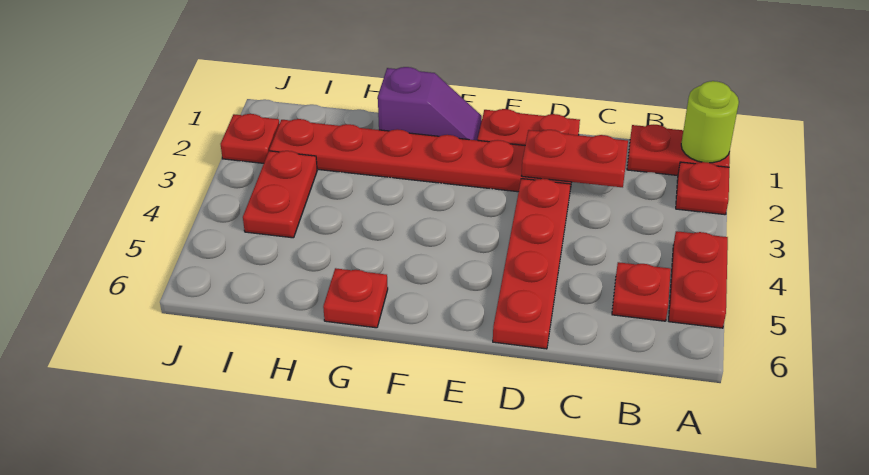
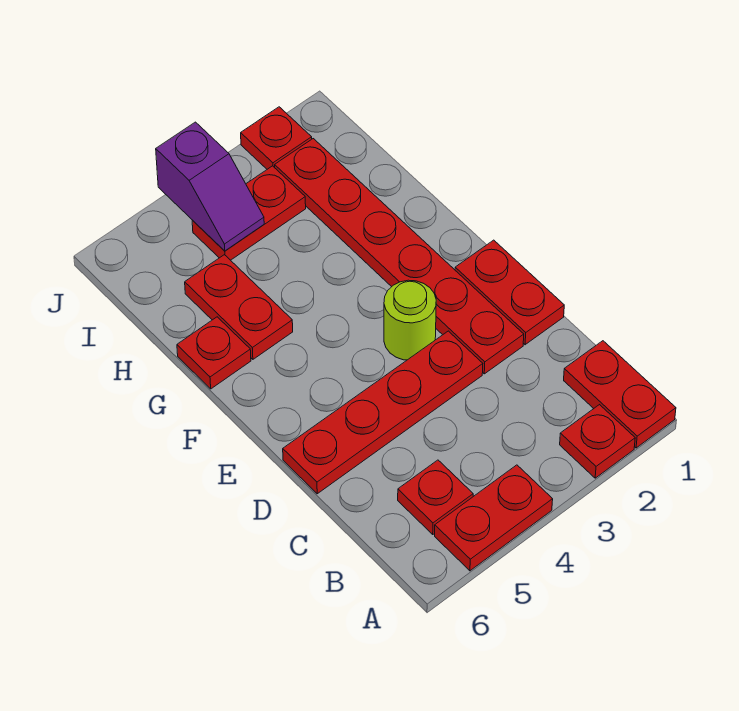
lime 1x1 round brick [681,81,739,163] -> lime 1x1 round brick moved to [384,280,436,360]
red 1x2 plate [522,130,628,187] -> red 1x2 plate moved to [185,255,293,359]
purple 1x2 slope [378,67,482,140] -> purple 1x2 slope moved to [156,122,264,251]

